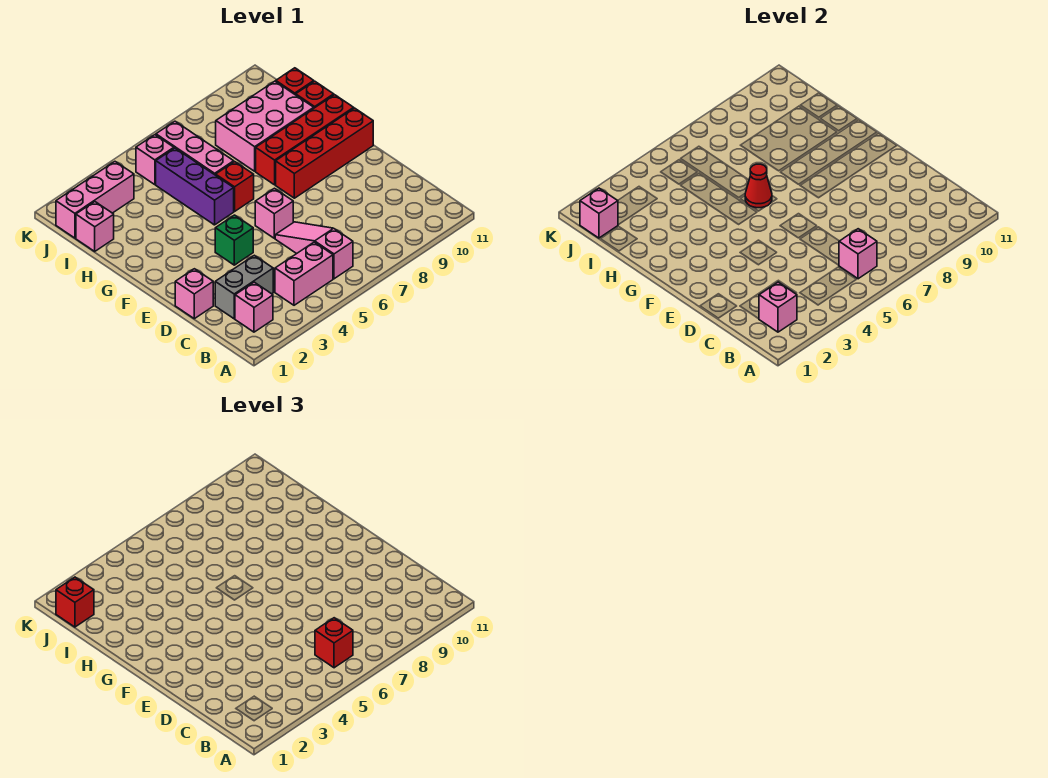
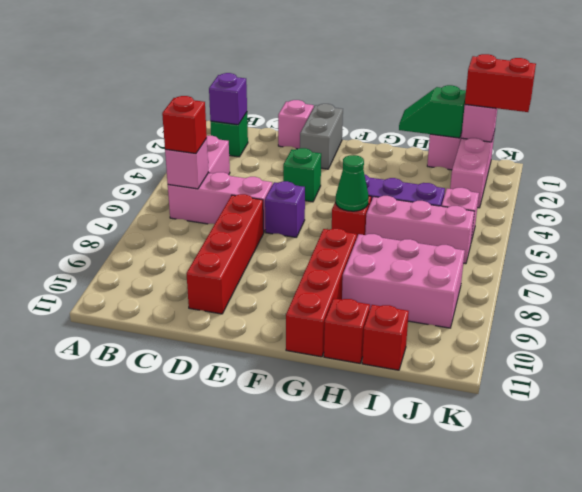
pink 1x1 brick [235,282,273,332] -> green 1x1 brick [211,112,248,157]
pink 1x1 brick [759,282,797,332] -> purple 1x1 brick [209,73,247,125]
pink 1x3 slope [275,222,353,279] -> pink 1x3 brick [168,172,272,232]
grey 1x2 brick [215,255,273,319] -> grey 1x2 brick moved to [300,104,343,169]
pink 1x1 brick [255,188,293,238] -> purple 1x1 brick [265,181,305,237]
red 1x4 brick [276,108,373,198] -> red 1x4 brick moved to [186,194,264,314]
red 1x1 cone [745,164,772,208] -> green 1x1 cone [335,155,369,211]
none -> green 1x2 slope [399,85,466,138]
pink 2x3 brick [216,81,314,171] -> pink 2x3 brick turned to [342,234,465,328]
red 1x1 brick [56,577,94,627] -> red 1x2 brick [465,54,536,112]

